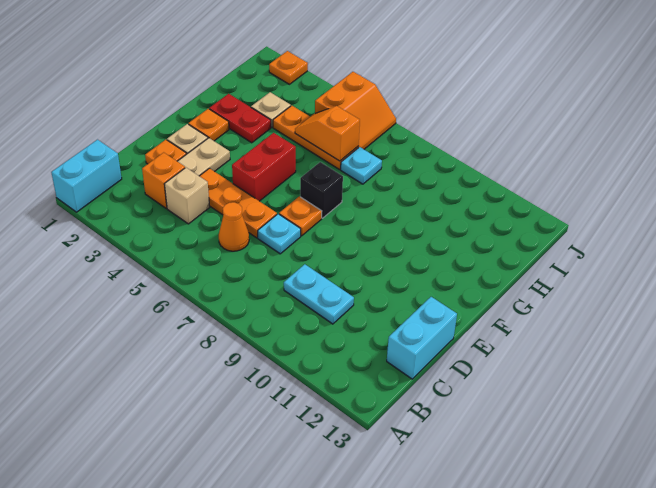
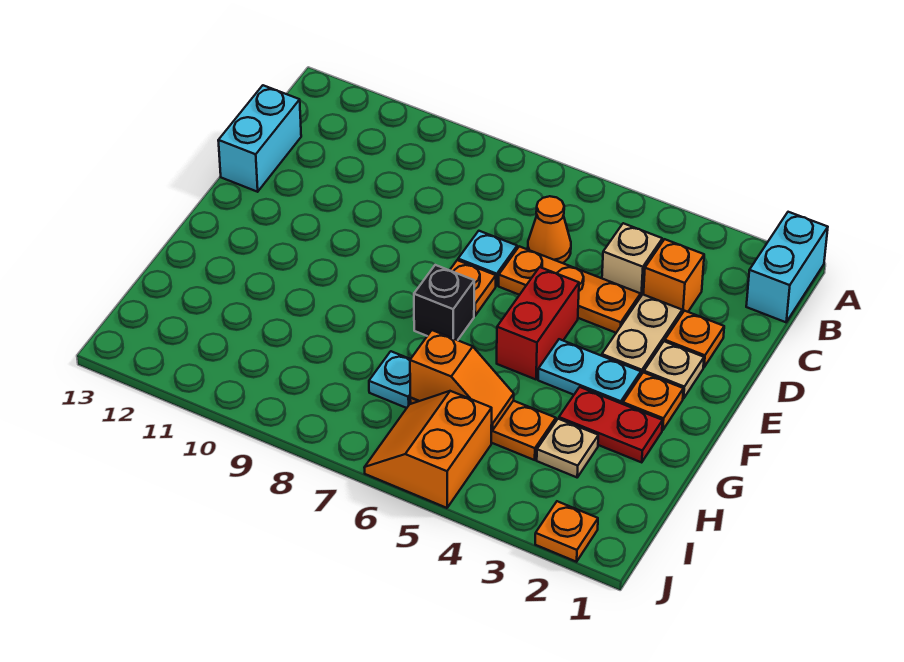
cyan 1x2 plate [284,264,354,324] -> cyan 1x2 plate moved to [538,339,641,404]

